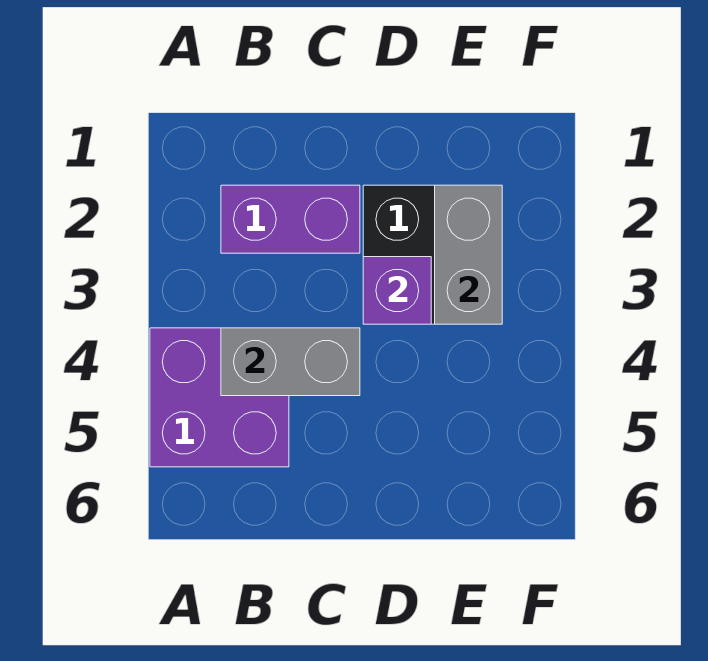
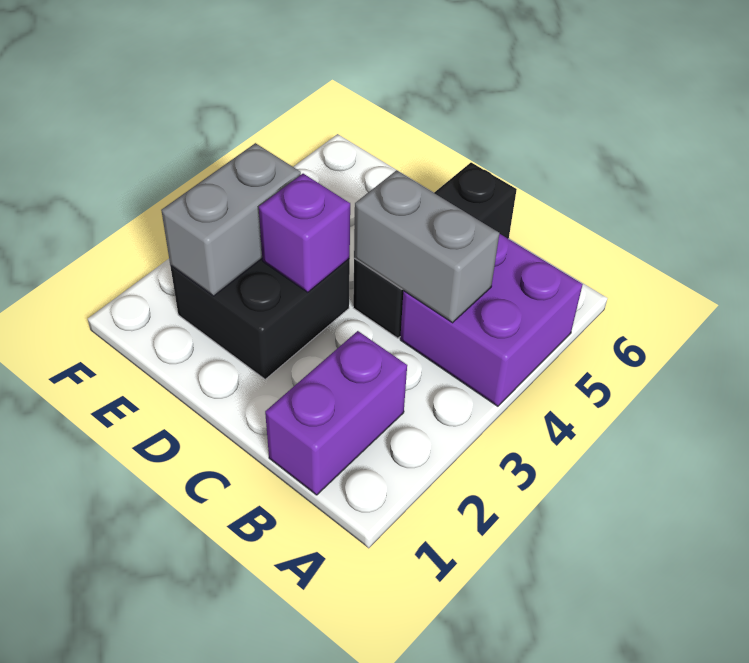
purple 1x2 brick [221,185,360,253] -> purple 1x2 brick turned to [265,331,407,495]
none -> black 1x3 brick [353,163,517,338]

